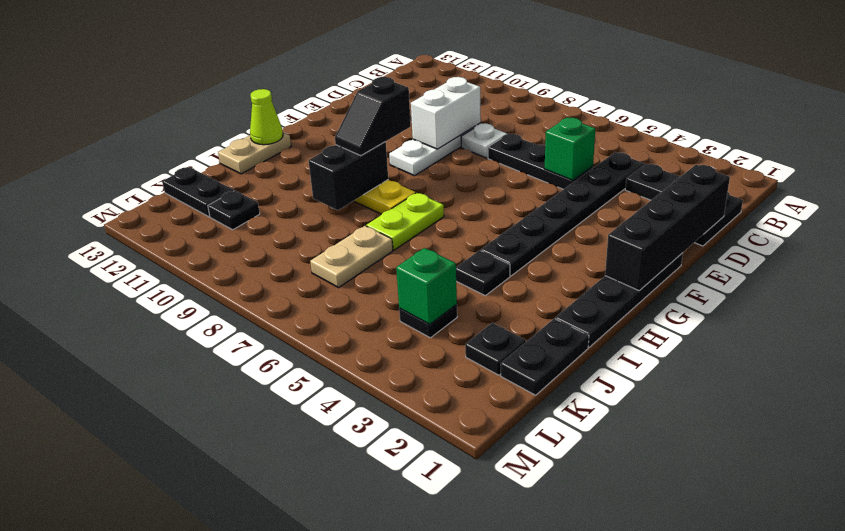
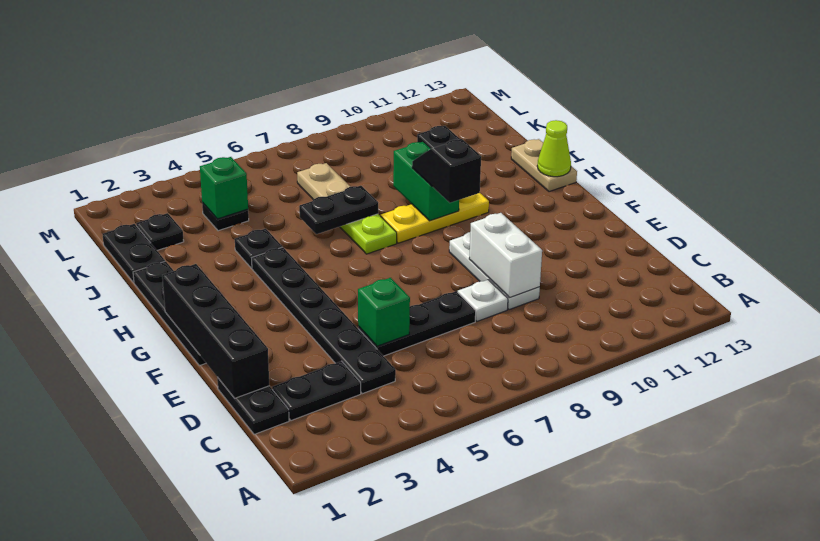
black 1x2 brick [308,142,388,210] -> green 1x2 brick [393,142,459,221]
black 1x2 plate [162,167,234,217] -> black 1x2 plate moved to [299,186,378,234]

